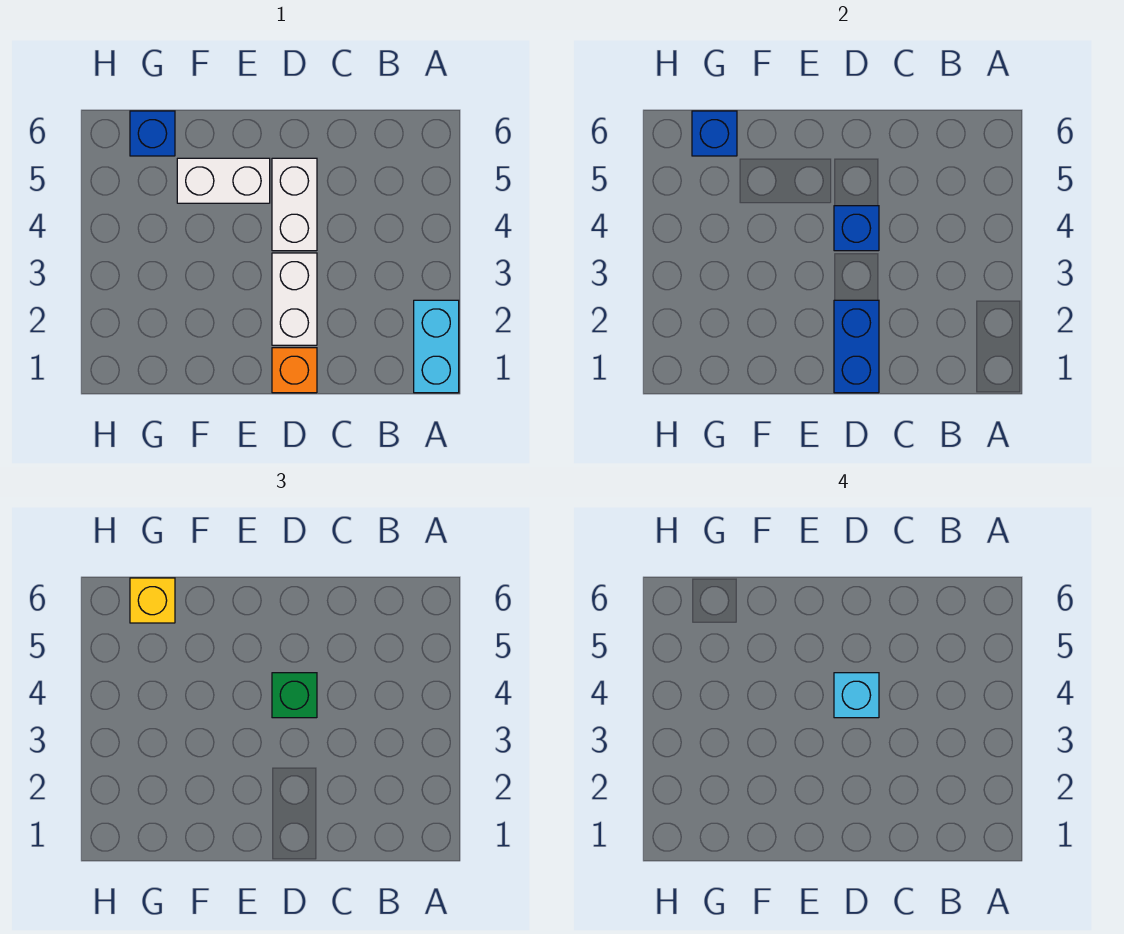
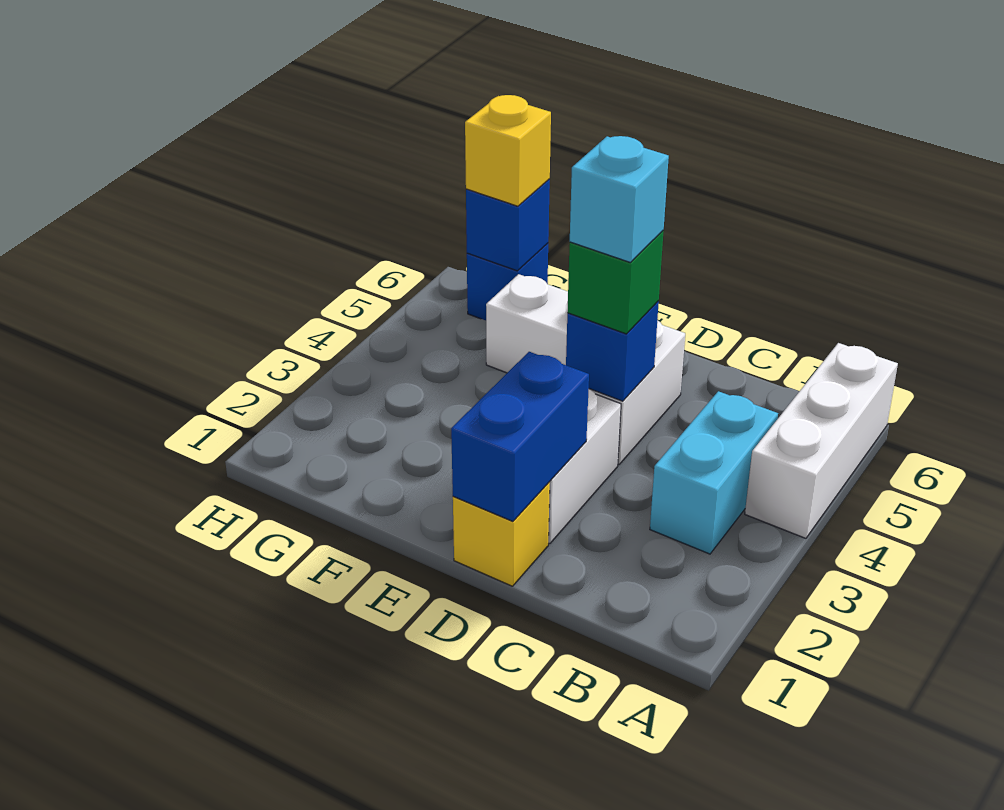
cyan 1x2 brick [414,300,459,393] -> cyan 1x2 brick moved to [650,391,778,554]
none -> white 1x3 brick [745,343,898,538]
orange 1x1 brick [272,348,317,393] -> yellow 1x1 brick [453,482,550,586]

